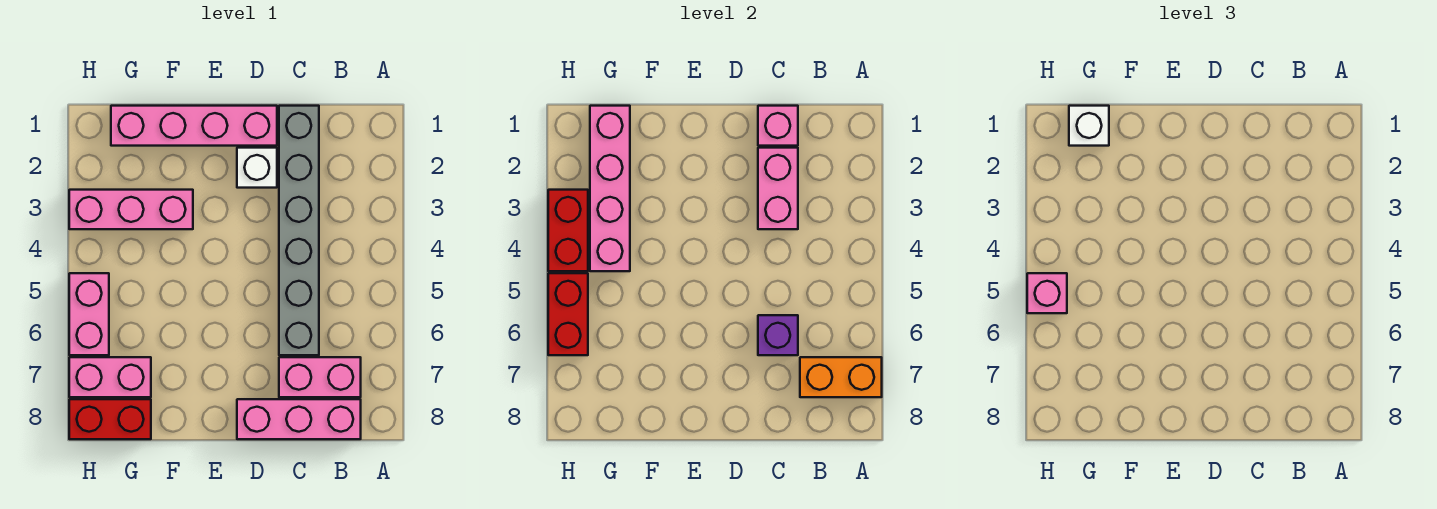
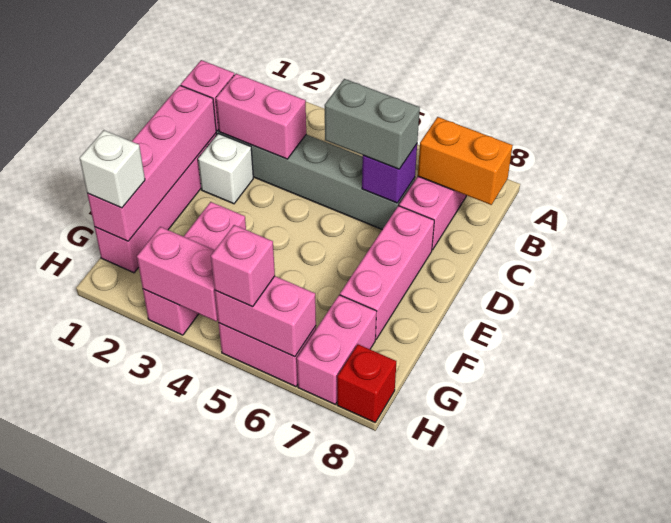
orange 1x2 brick [800,357,882,397] -> orange 1x2 brick turned to [418,117,513,205]
pink 1x3 brick [237,399,361,439] -> pink 1x3 brick moved to [340,206,434,339]
none -> grey 1x2 brick [325,79,420,169]
pink 1x4 brick [590,106,630,271] -> pink 1x4 brick turned to [87,85,216,241]
red 1x2 brick [69,399,151,439] -> red 1x1 brick [337,344,396,422]
red 1x2 brick [548,190,588,271] -> pink 1x2 brick [137,227,218,321]
red 1x2 brick [548,273,588,355] -> pink 1x2 brick [215,276,316,357]

